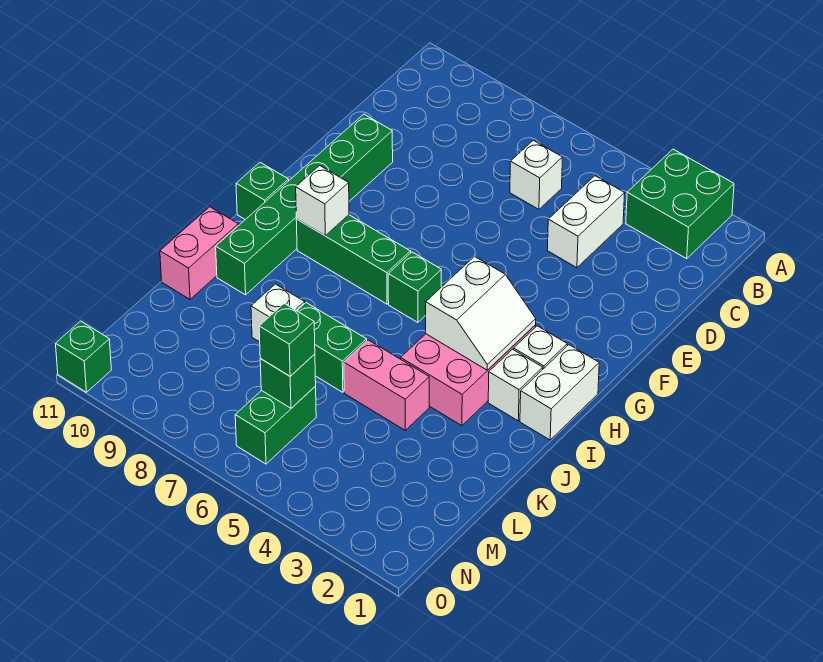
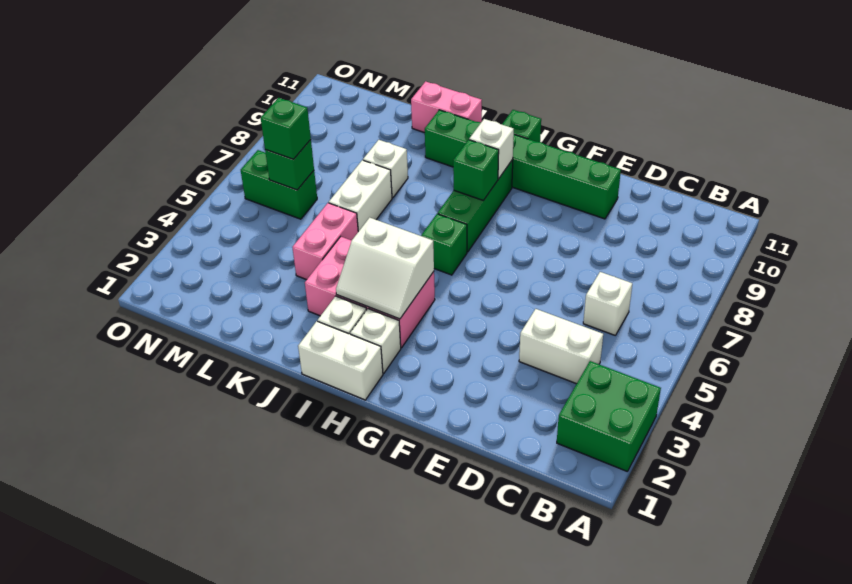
green 1x2 brick [297,303,367,392] -> white 1x2 brick [329,160,392,232]
green 1x1 brick [56,321,111,392] -> green 1x1 brick moved to [453,140,499,200]

